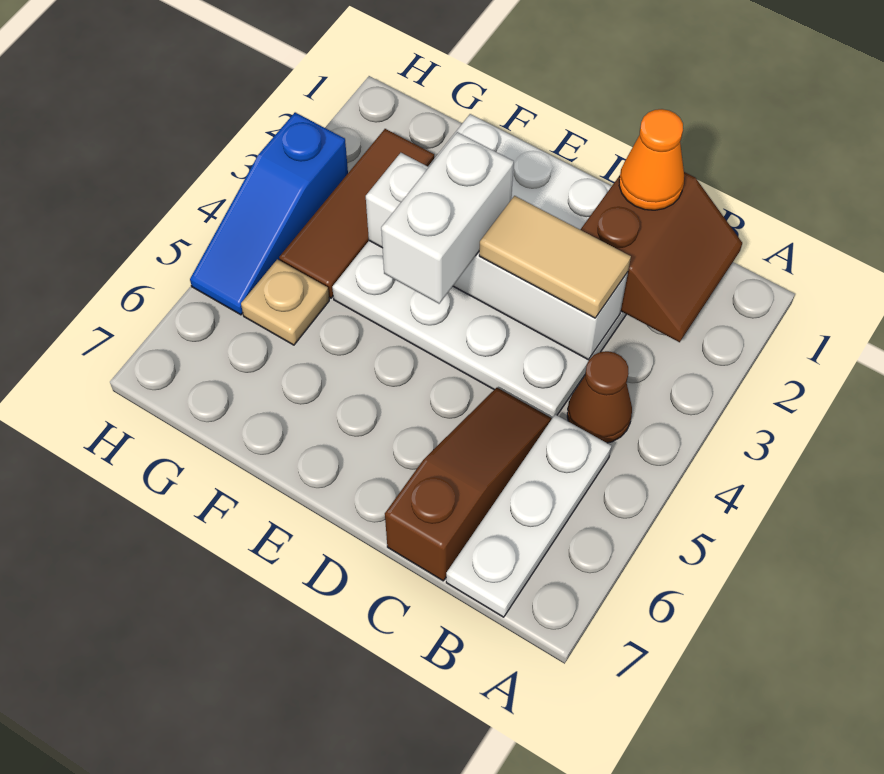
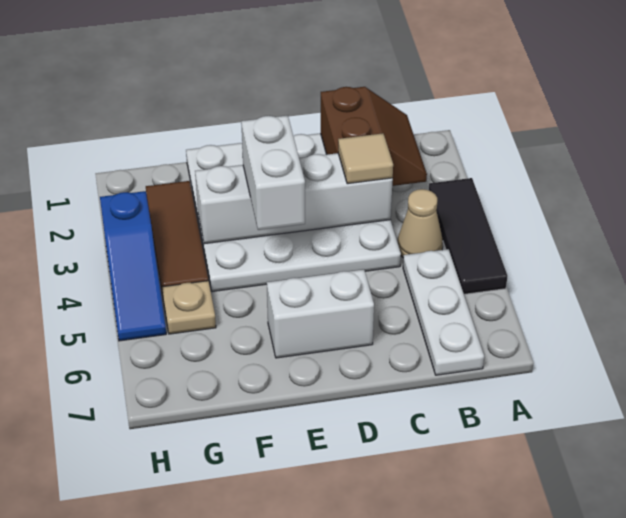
none -> black 1x3 tile [429,178,507,294]
brown 1x1 cone [567,351,632,443] -> tan 1x1 cone [397,189,443,258]
orange 1x1 cone [619,109,684,210] -> none
tan 1x2 tile [479,196,631,318] -> tan 1x1 tile [338,133,393,184]
brown 1x3 slope [385,388,552,581] -> none
none -> white 1x2 brick [267,269,374,358]

